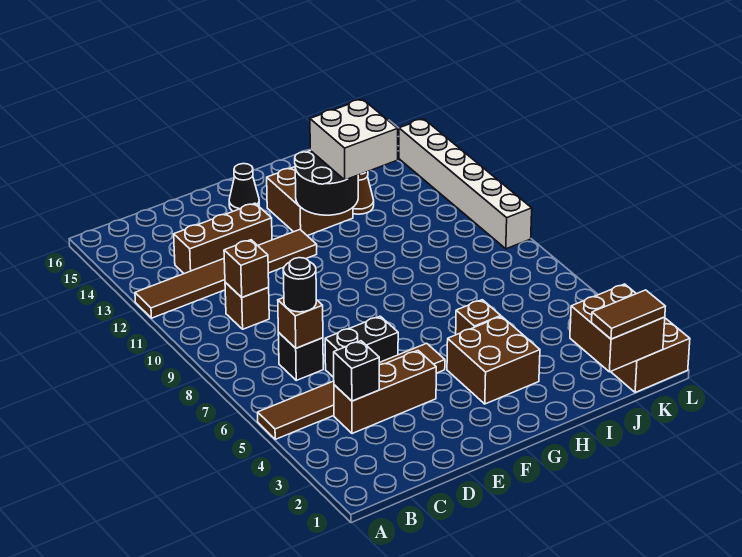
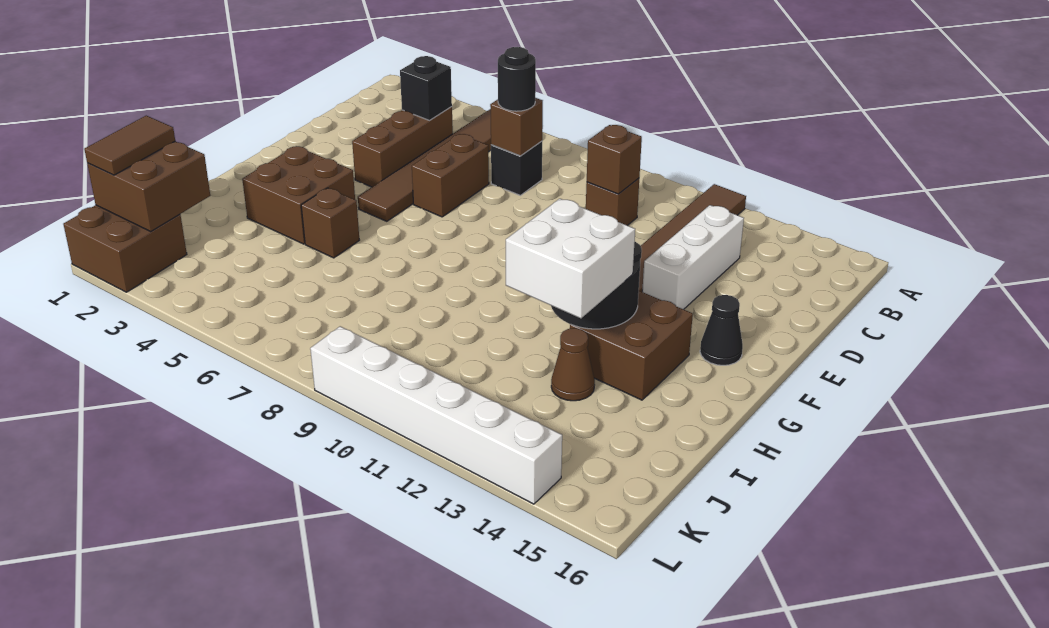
brown 1x3 brick [174,203,272,274] -> white 1x3 brick [642,205,744,309]
black 1x2 brick [325,316,398,377] -> brown 1x2 brick [412,134,489,217]

